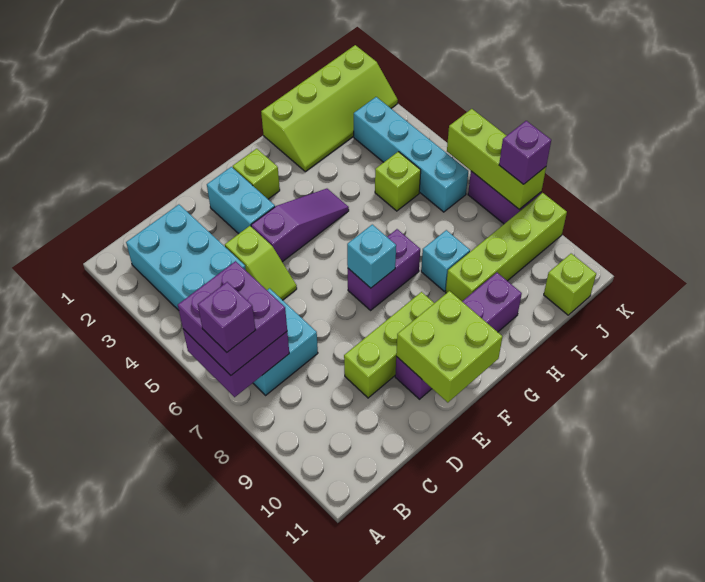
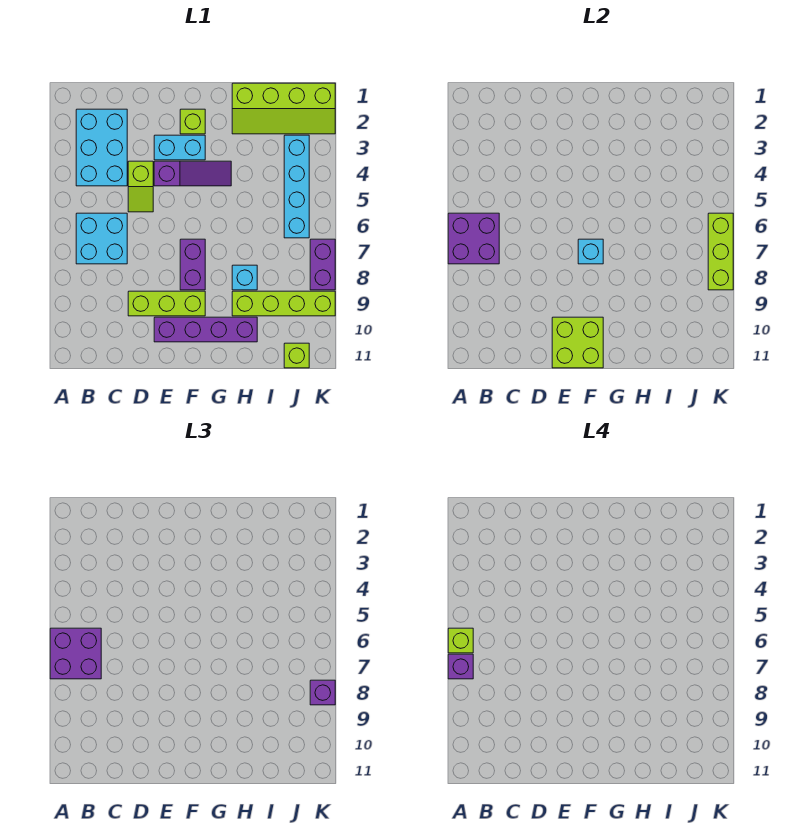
cyan 1x2 brick [207,167,275,234] -> cyan 1x2 brick turned to [154,135,205,160]
purple 1x2 brick [348,229,420,310] -> purple 1x2 brick turned to [180,239,205,290]
lime 1x1 brick [375,152,421,211] -> lime 1x1 brick moved to [448,628,473,653]

